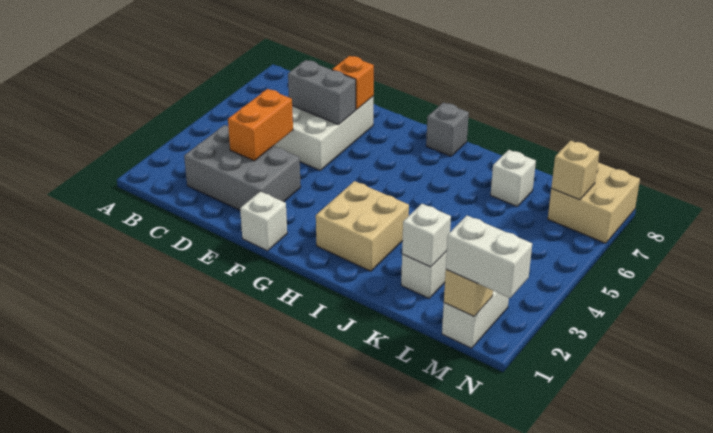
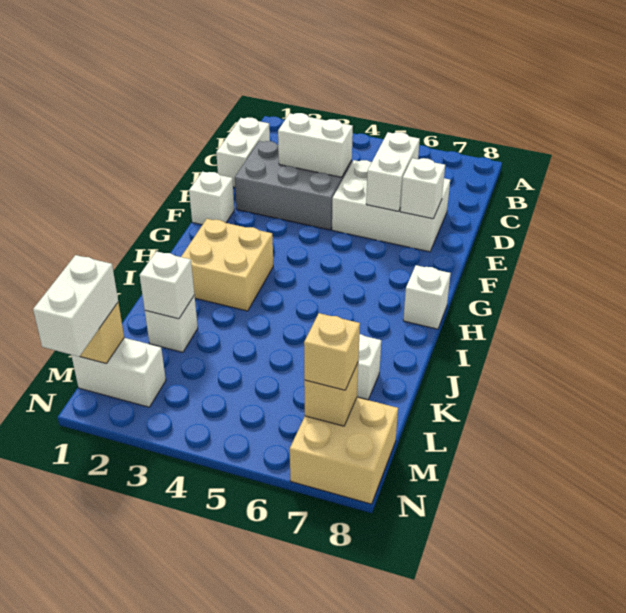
none -> white 1x2 brick [216,117,270,187]
grey 2x3 brick [184,125,301,210] -> grey 2x3 brick turned to [235,141,352,230]
orange 1x2 brick [228,89,293,161] -> white 1x2 brick [278,113,353,177]
grey 1x2 brick [288,60,356,125] -> white 1x2 brick [366,132,420,211]
orange 1x1 brick [332,56,374,109] -> white 1x1 brick [400,158,445,219]
grey 1x1 brick [426,103,469,156] -> white 1x1 brick [403,265,451,329]
none -> tan 1x1 brick [304,313,360,390]

